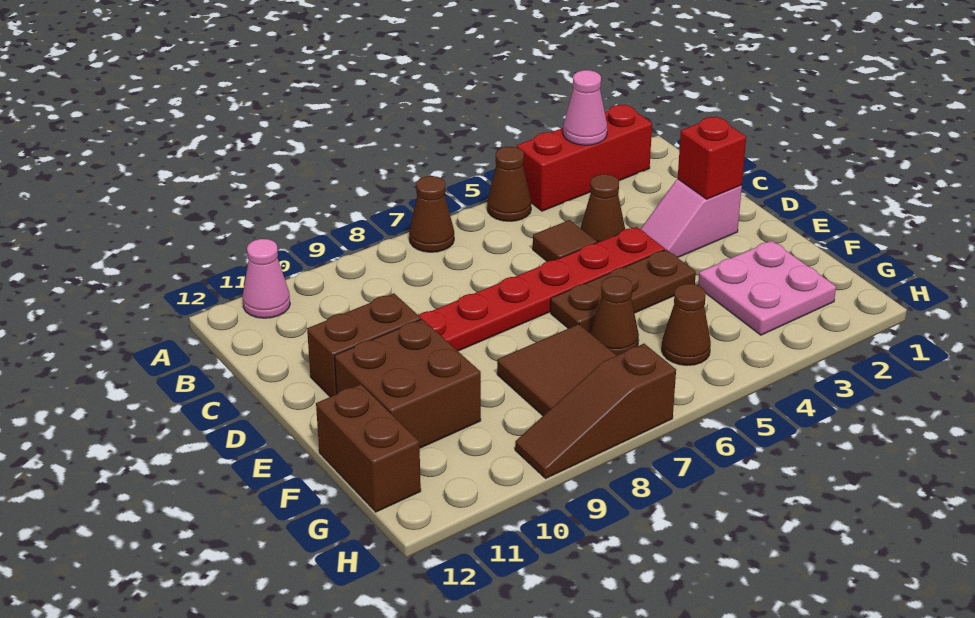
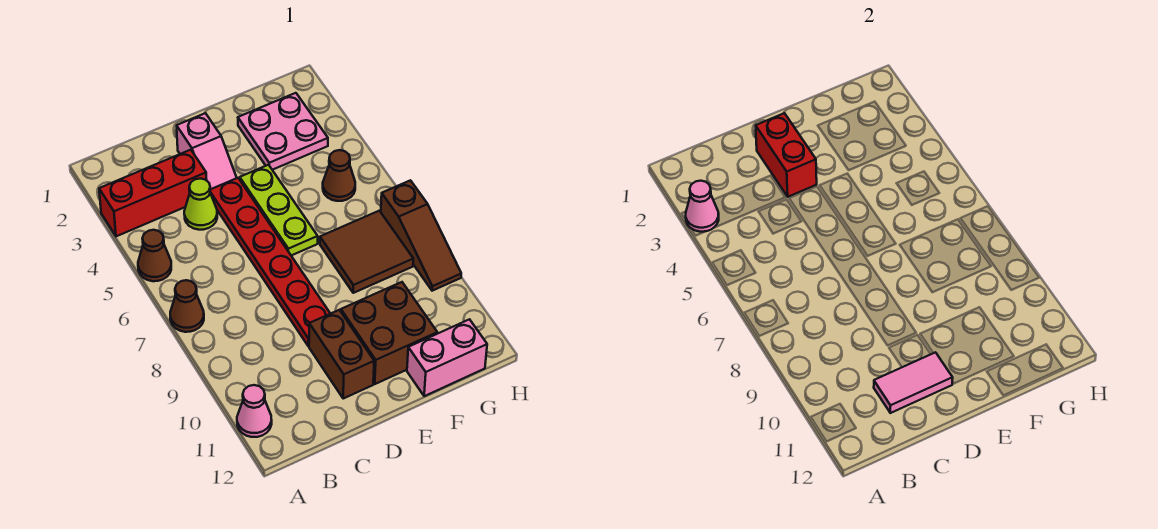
red 1x3 brick [517,104,652,211] -> red 1x3 brick turned to [99,150,207,236]
brown 1x1 cone [581,174,625,243] -> lime 1x1 cone [184,179,217,230]
brown 1x1 tile [533,220,597,261] -> none
none -> pink 1x2 tile [874,352,953,413]
red 1x1 brick [678,117,746,199] -> red 1x2 brick [756,113,817,197]
brown 1x3 plate [551,249,696,333] -> lime 1x3 plate [240,165,318,256]
brown 1x1 cone [590,276,639,355] -> none
brown 1x2 brick [316,384,421,512] -> pink 1x2 brick [407,319,487,396]

